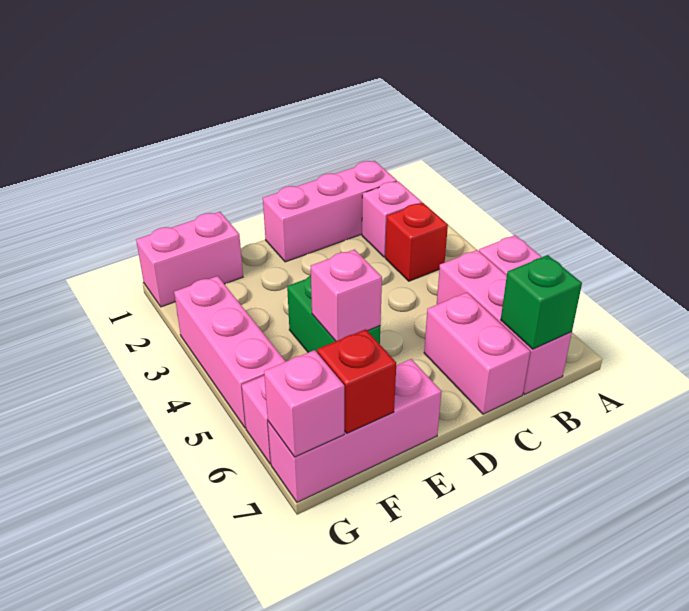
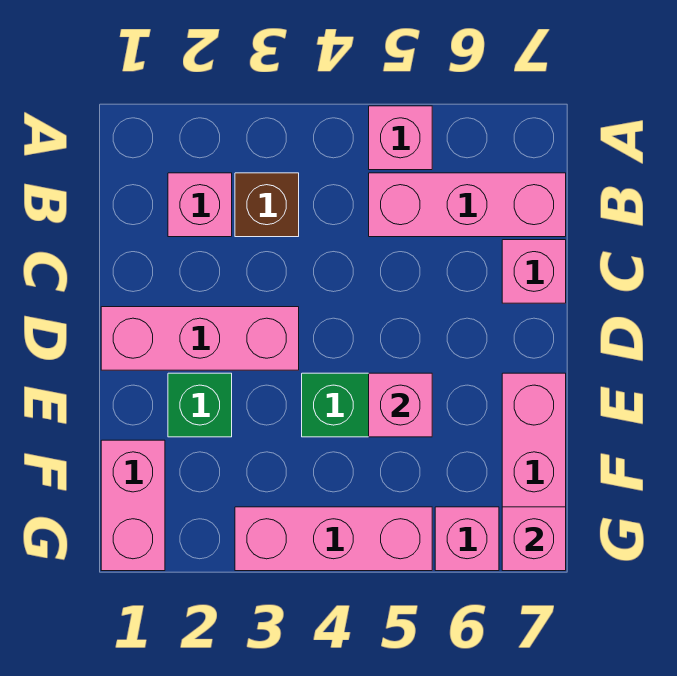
pink 1x3 brick [263,161,397,262] -> pink 1x3 brick turned to [101,307,299,370]
red 1x1 brick [385,203,448,281] -> brown 1x1 brick [235,173,299,237]
green 1x1 brick [501,255,582,349] -> green 1x1 brick moved to [168,373,232,437]
pink 1x2 brick [424,293,530,414] -> pink 1x1 brick [502,240,566,303]
red 1x1 brick [317,329,396,433] -> none

